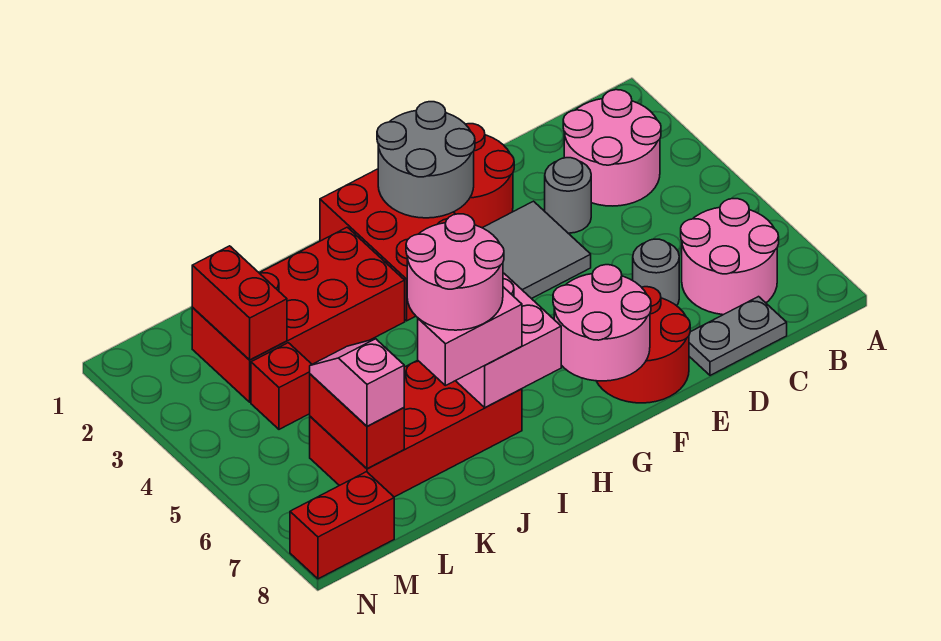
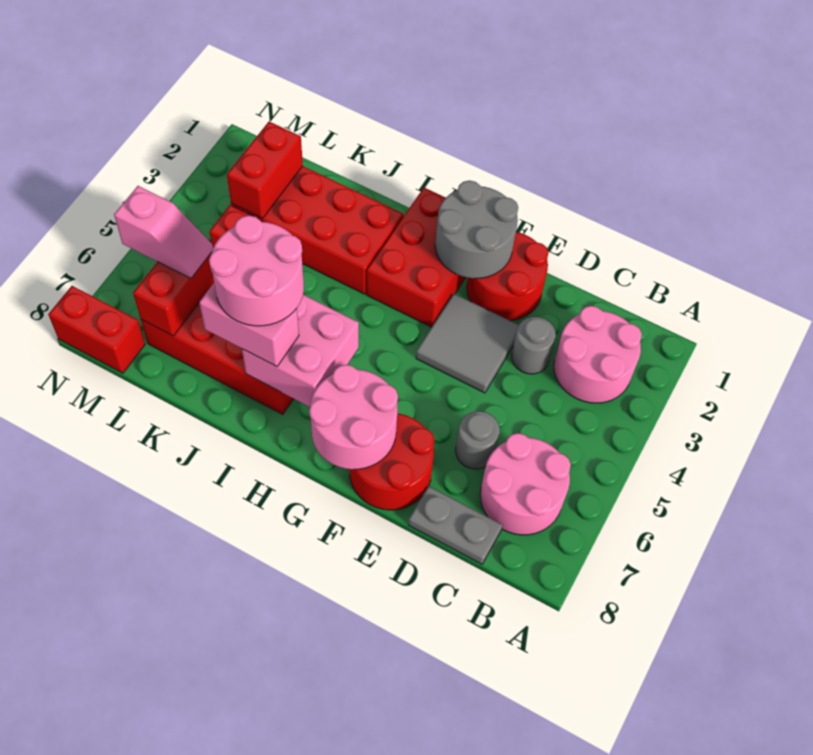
pink 1x2 slope [310,339,404,426] -> pink 1x2 slope turned to [114,186,213,278]

